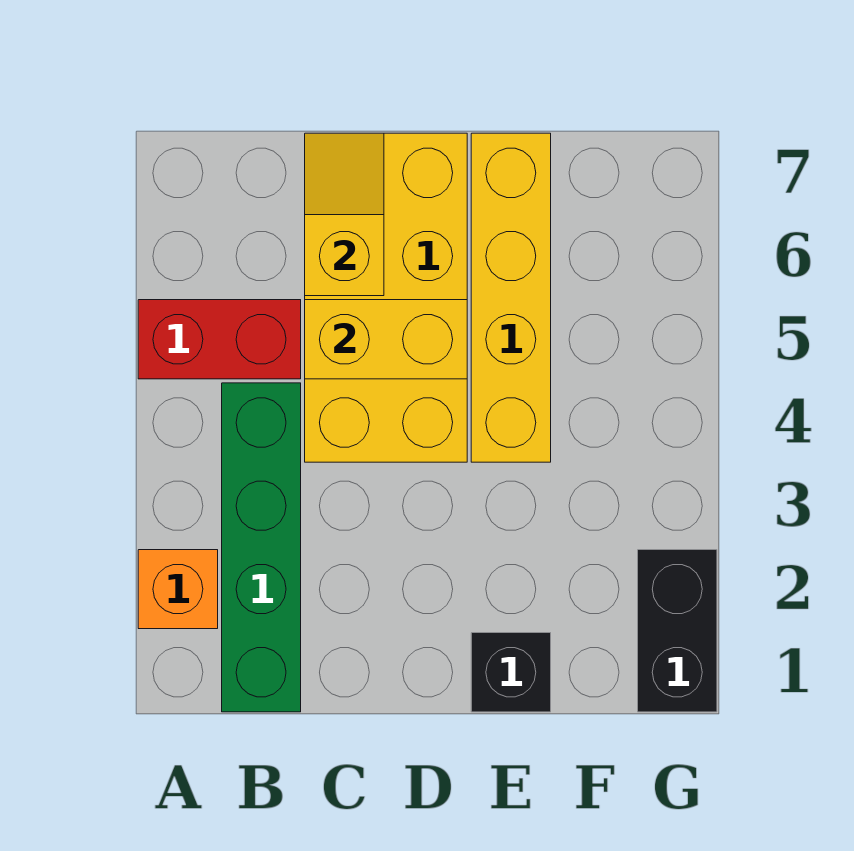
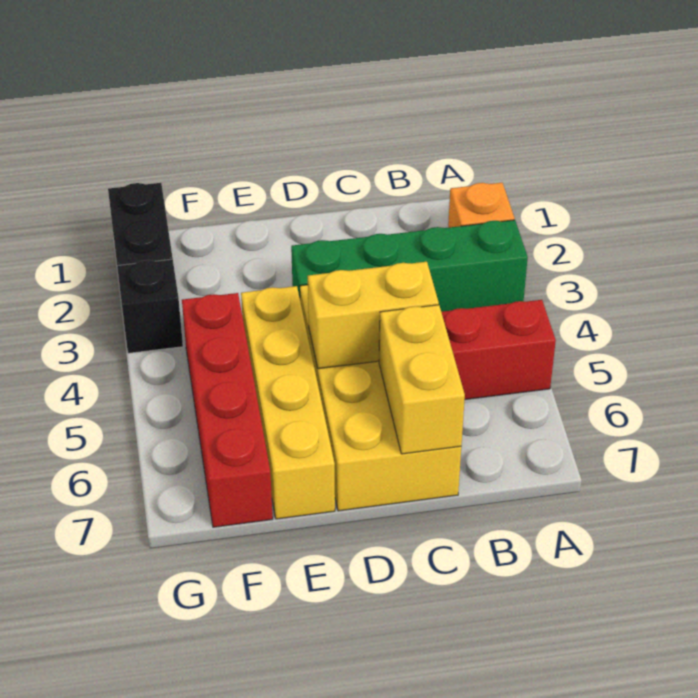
green 1x4 brick [222,383,301,712] -> green 1x4 brick turned to [291,220,528,312]
yellow 1x2 slope [305,133,384,296] -> yellow 1x2 brick [379,305,465,454]
black 1x1 brick [471,633,551,712] -> black 1x1 brick moved to [117,259,183,353]
none -> red 1x4 brick [182,293,273,527]

